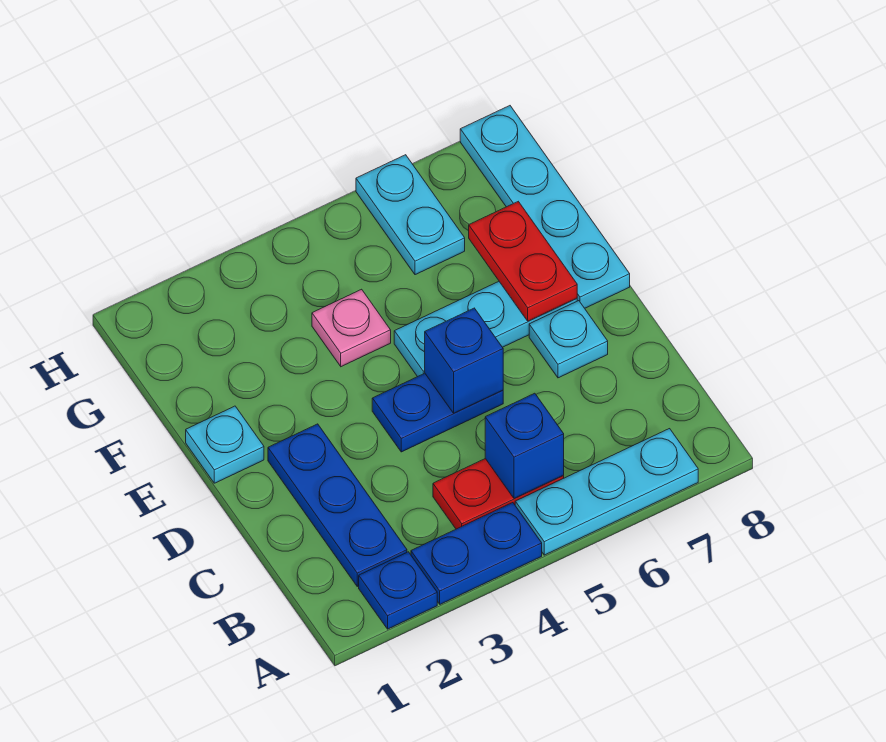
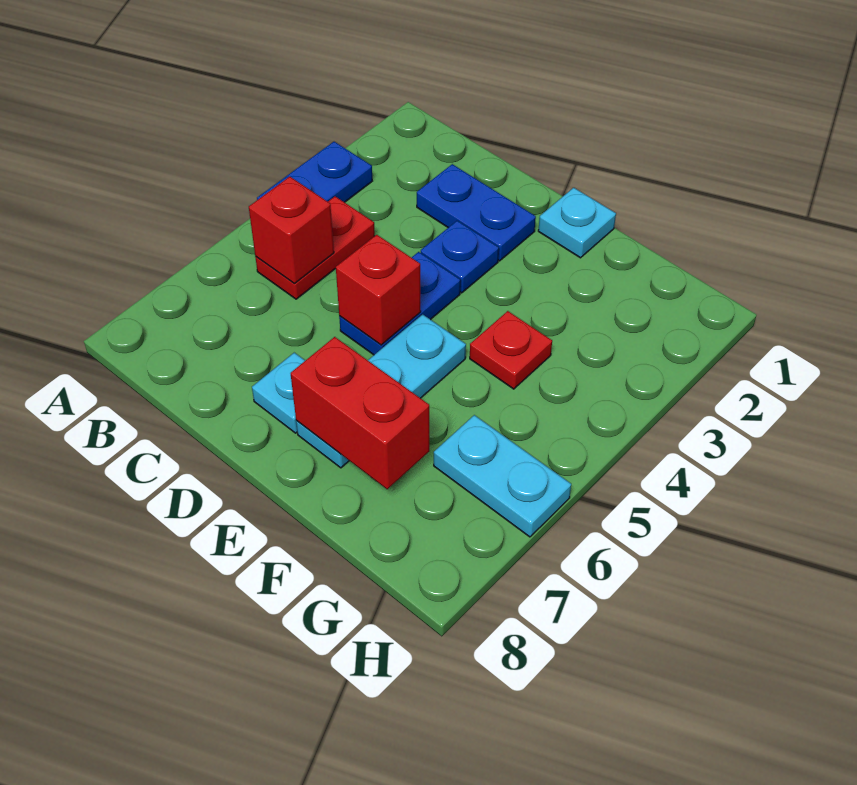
blue 1x1 plate [359,552,437,629] -> blue 1x1 plate moved to [421,221,499,293]
cyan 1x3 plate [515,429,698,555] -> none
blue 1x3 plate [268,424,407,586] -> blue 1x2 plate [417,164,536,261]
blue 1x1 brick [485,393,564,499] -> red 1x1 brick [249,177,334,284]
blue 1x1 brick [425,308,503,413] -> red 1x1 brick [336,235,421,345]
red 1x2 plate [469,202,577,321] -> red 1x2 brick [291,337,429,489]
cyan 1x4 plate [460,106,630,308] -> none
pink 1x1 plate [312,289,391,367] -> red 1x1 plate [470,311,552,389]

